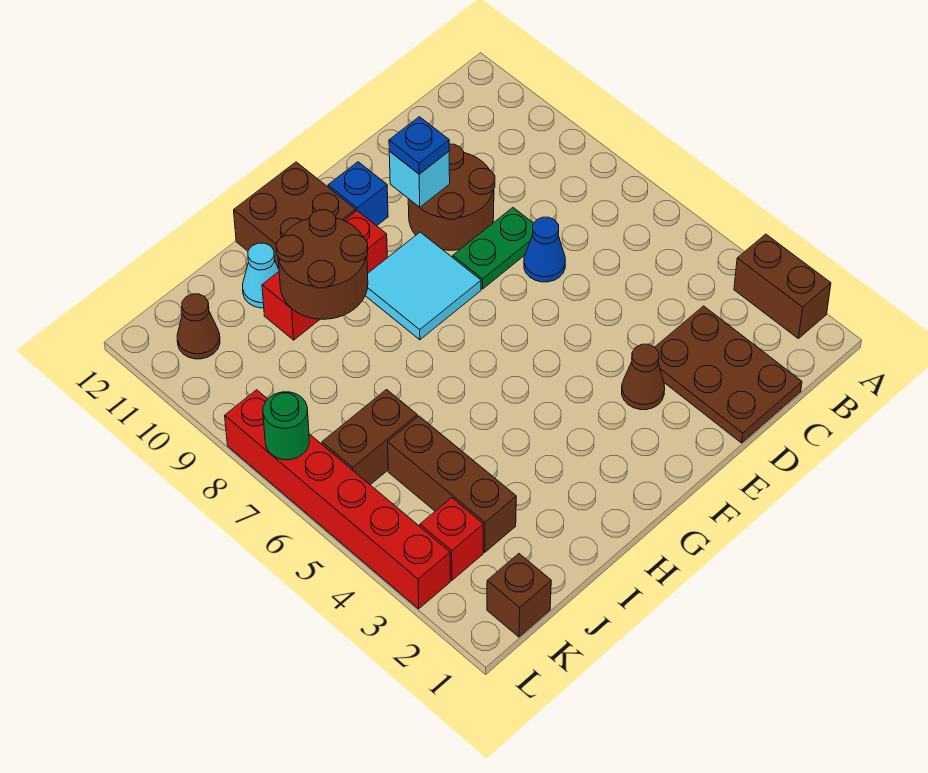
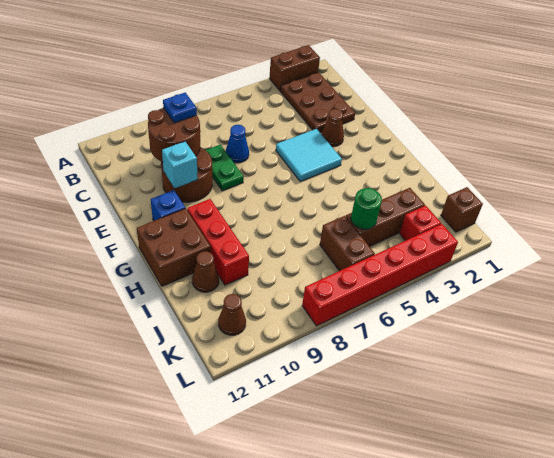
brown 2x3 plate [655,306,802,443] -> brown 2x3 plate turned to [281,72,355,132]
blue 1x1 plate [389,117,449,174] -> blue 1x1 plate moved to [163,93,197,123]
cyan 2x2 tile [365,232,481,340] -> cyan 2x2 tile moved to [276,129,342,182]
brown 2x2 round brick [276,210,368,319] -> brown 2x2 round brick moved to [148,108,200,162]
cyan 1x1 cone [243,243,279,308] -> brown 1x1 cone [192,251,219,292]
green 1x1 round brick [263,392,309,460] -> green 1x1 round brick moved to [351,188,382,229]

